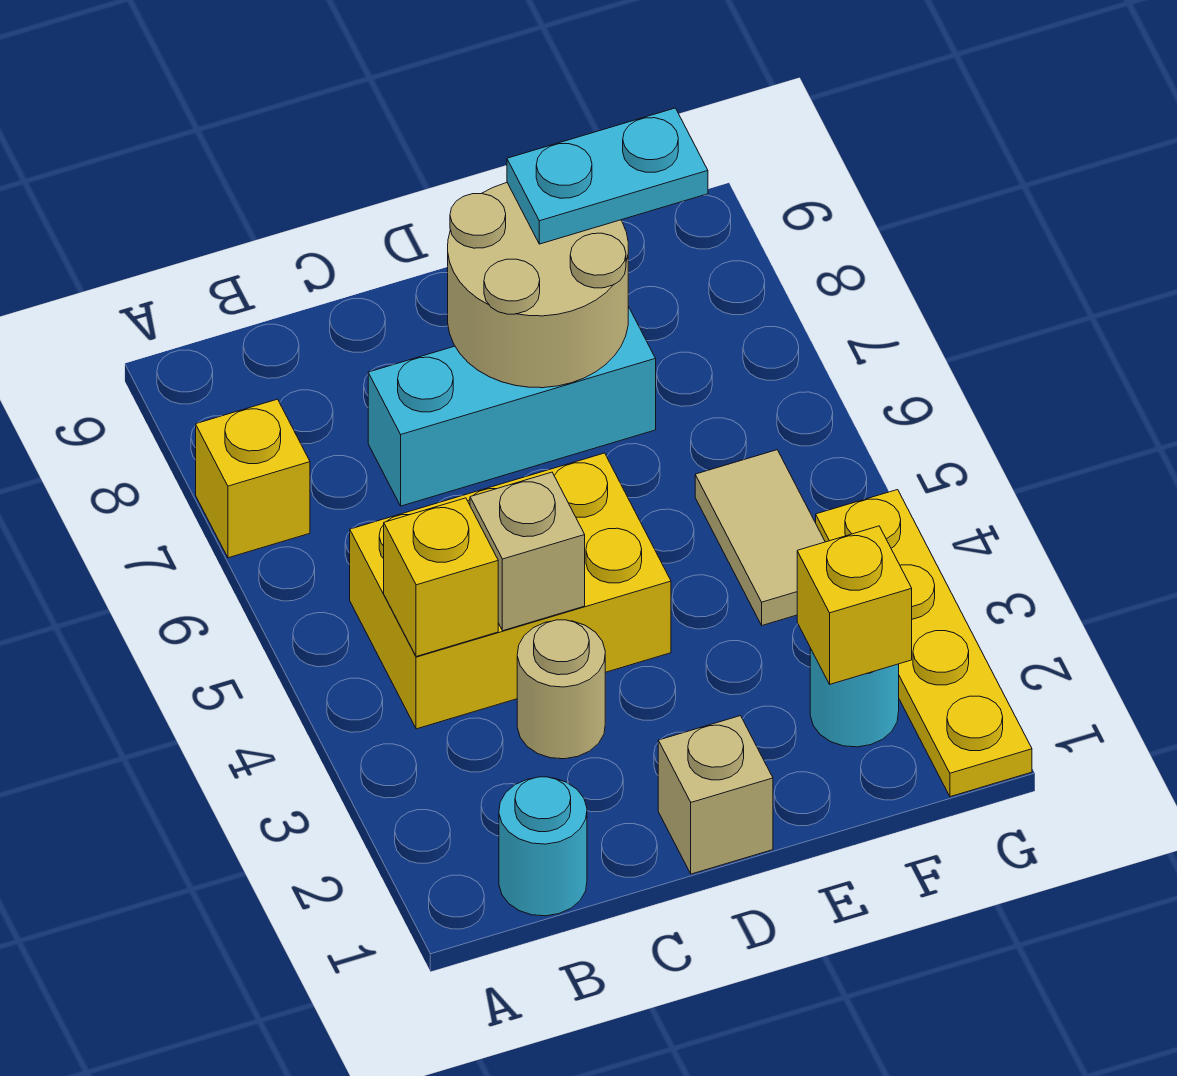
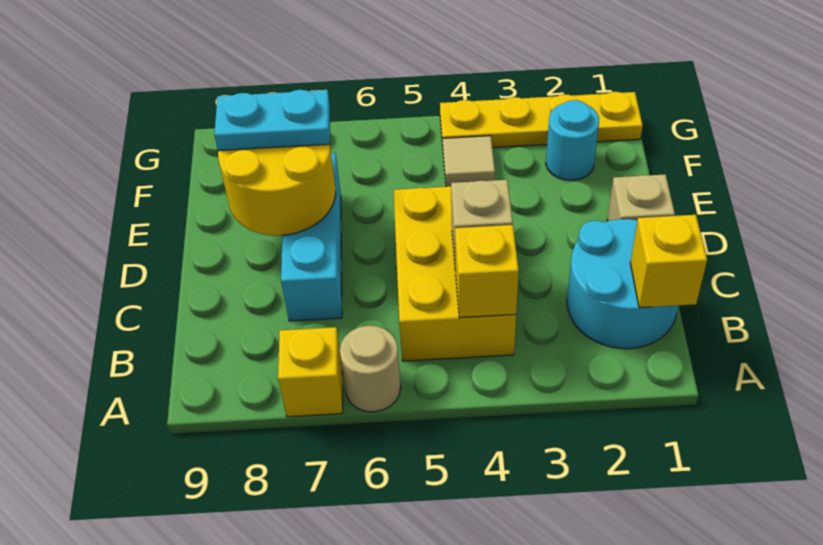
cyan 1x1 round brick [499,777,587,916] -> cyan 2x2 round brick [567,219,678,349]
tan 1x1 round brick [517,620,605,759] -> tan 1x1 round brick moved to [340,326,401,412]
tan 2x2 round brick [448,183,628,388] -> yellow 2x2 round brick [218,144,336,236]
cyan 1x2 plate [507,108,708,244] -> cyan 1x2 plate turned to [214,90,330,151]
yellow 1x1 brick [797,526,912,684] -> yellow 1x1 brick moved to [630,215,707,308]
tan 1x2 tile [695,450,825,625] -> tan 1x1 tile [443,136,495,187]

